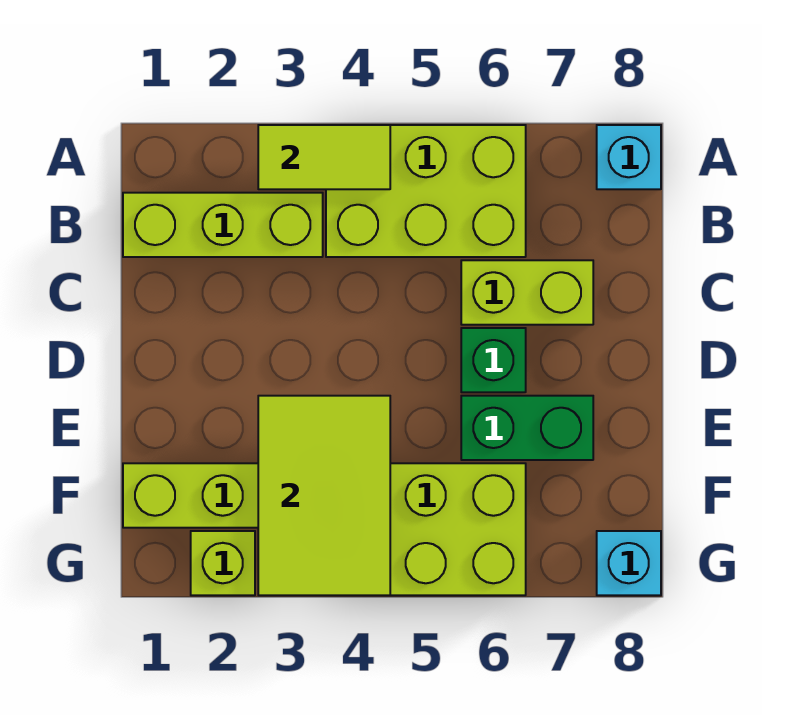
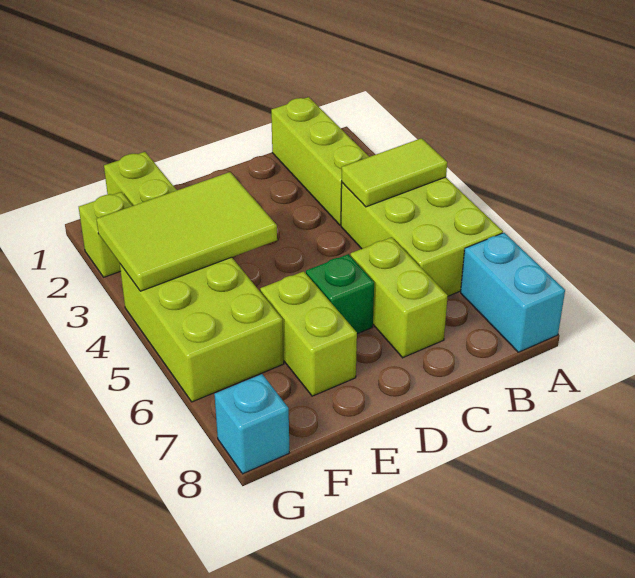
lime 1x2 tile [258,125,390,189] -> lime 1x2 tile turned to [342,138,447,207]
cyan 1x1 brick [597,125,661,189] -> cyan 1x2 brick [461,233,565,352]
green 1x2 brick [461,396,593,460] -> lime 1x2 brick [260,271,357,396]

